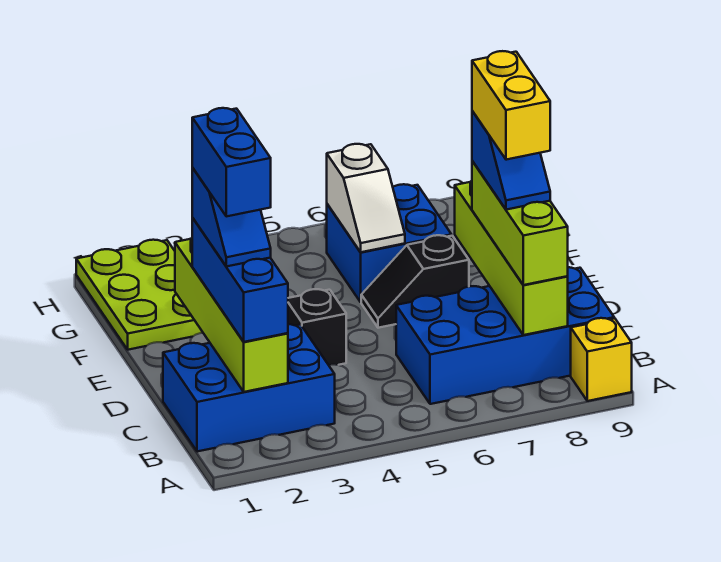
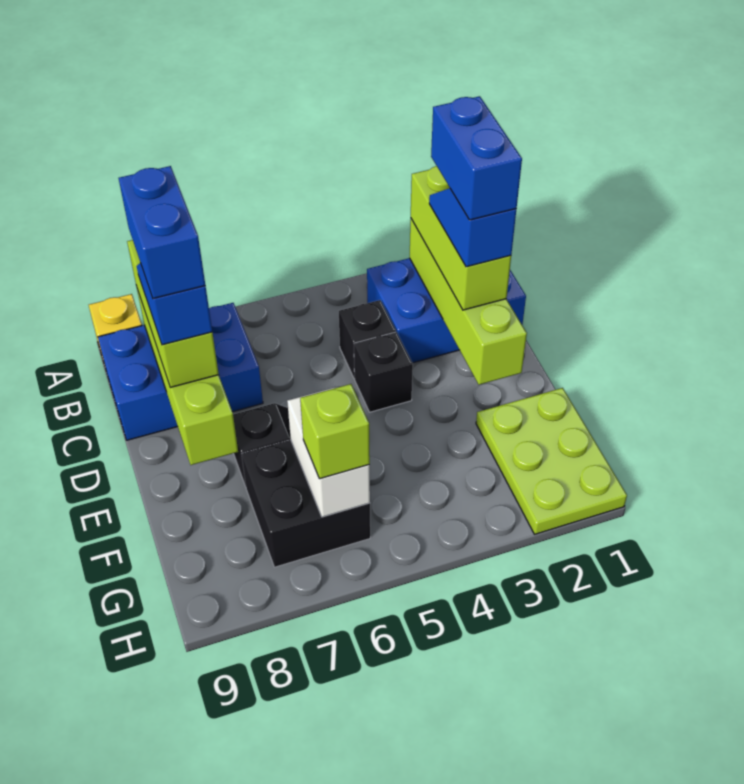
blue 1x3 brick [192,218,288,342] -> lime 1x3 brick [411,166,511,310]
blue 2x4 brick [396,267,614,404] -> blue 2x3 brick [98,303,263,440]
none -> black 1x1 brick [339,300,396,379]
yellow 1x2 brick [472,51,550,160] -> blue 1x2 brick [119,166,205,299]
blue 2x2 brick [327,184,452,302] -> black 2x2 brick [242,440,370,567]
white 1x2 slope [327,144,405,252] -> white 1x2 brick [287,388,370,517]
none -> lime 1x1 brick [300,384,370,479]

